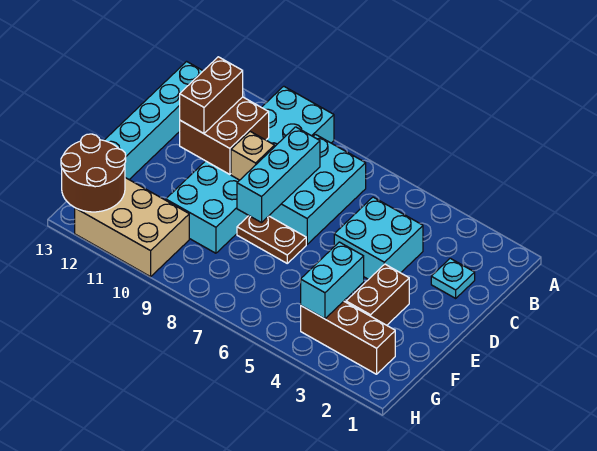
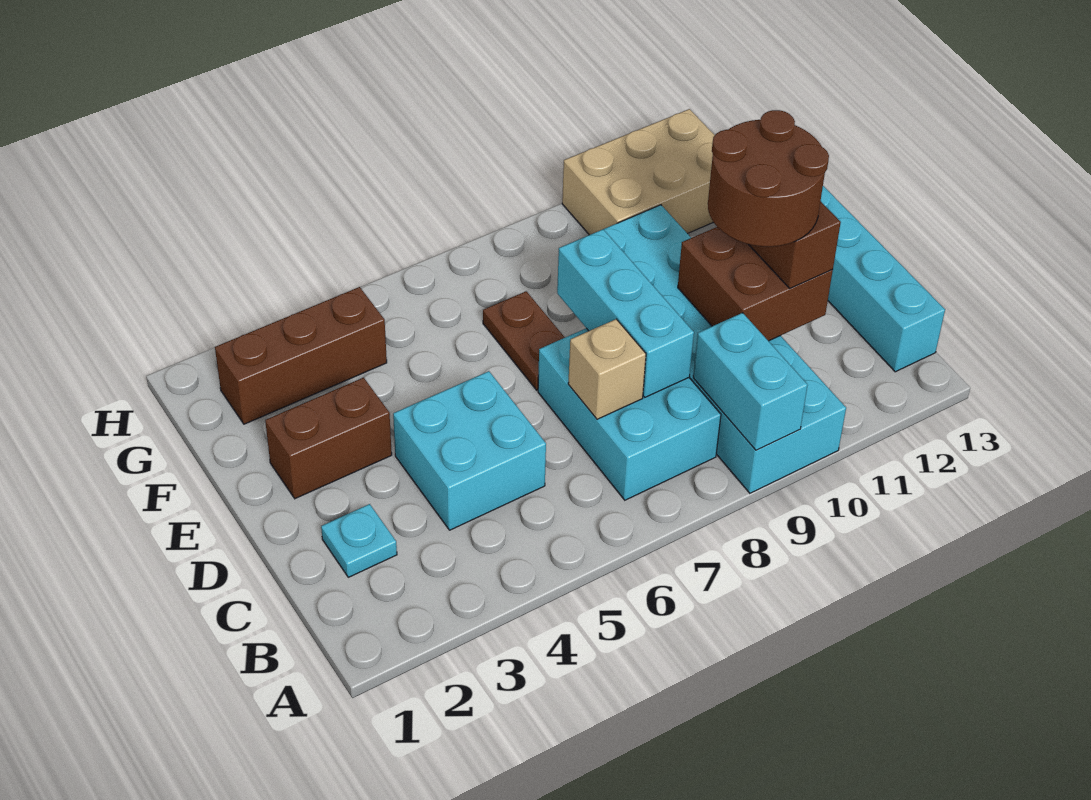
tan 1x1 brick [231,131,275,180] -> tan 1x1 brick moved to [568,319,646,419]
brown 1x2 brick [346,264,409,325] -> brown 1x2 brick turned to [265,378,392,499]
brown 1x2 plate [237,216,306,263] -> brown 1x2 plate turned to [483,291,565,390]
cyan 1x2 brick [301,242,364,319] -> cyan 1x2 brick moved to [693,313,808,450]
brown 2x2 round brick [61,134,126,212] -> brown 2x2 round brick moved to [708,110,829,247]

